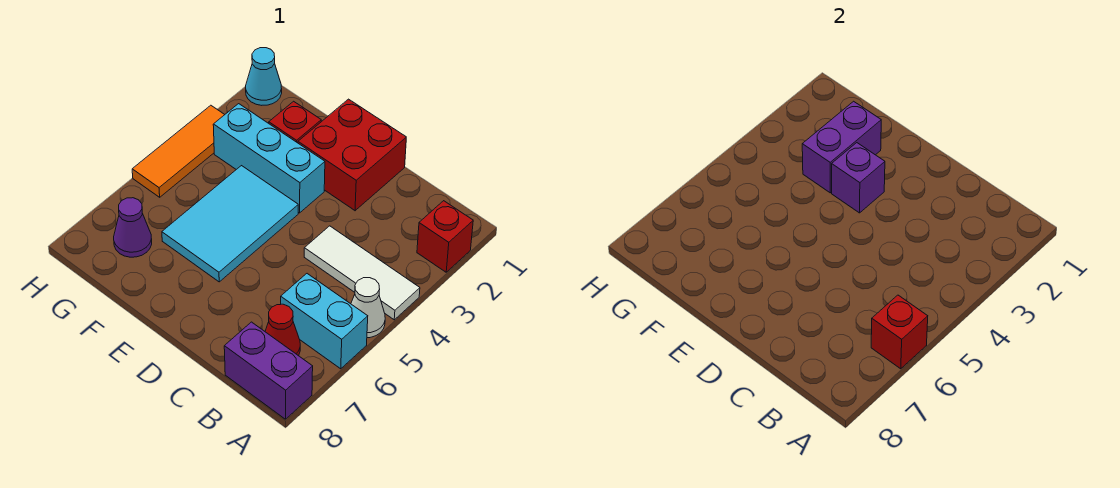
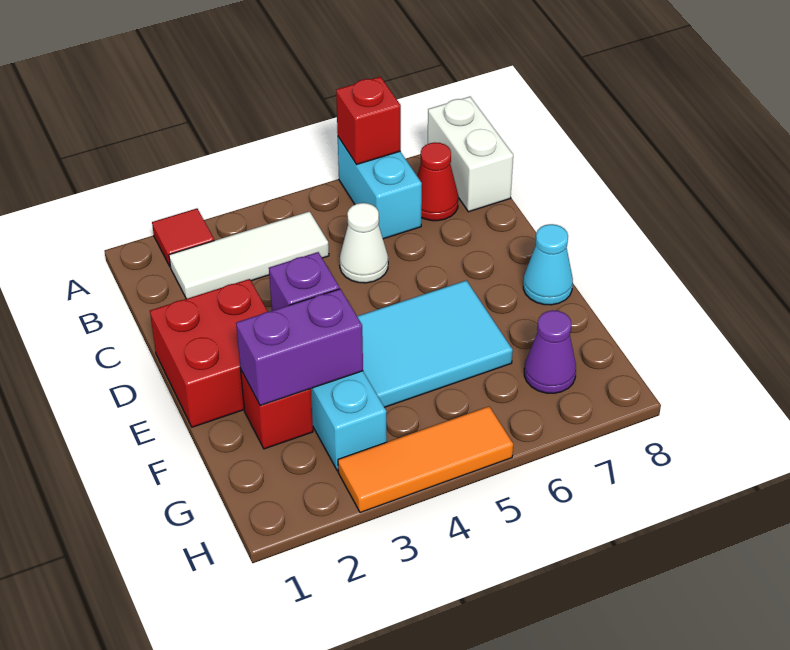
red 1x1 brick [417,201,473,272] -> red 1x1 tile [152,209,214,266]
white 1x3 tile [304,226,420,320] -> white 1x3 tile turned to [169,211,329,299]
white 1x1 cone [351,278,385,338] -> white 1x1 cone moved to [340,203,388,283]
purple 1x2 brick [224,322,313,419] -> white 1x2 brick [428,97,513,212]
cyan 1x1 cone [246,48,282,105] -> cyan 1x1 cone moved to [523,224,573,305]

